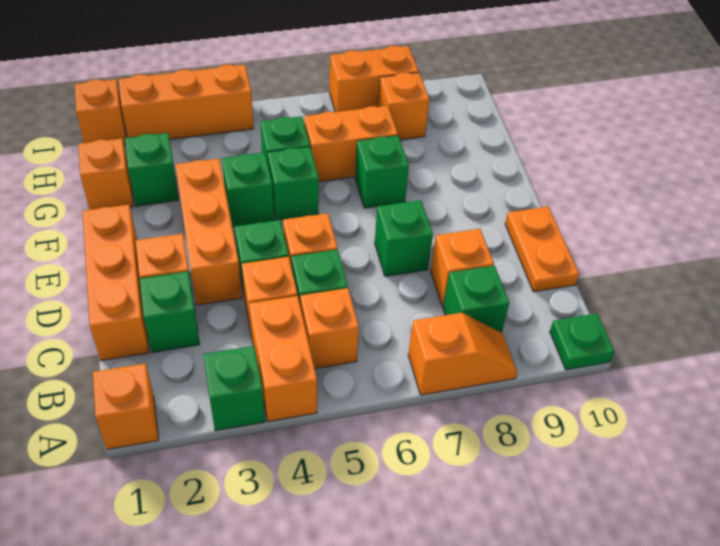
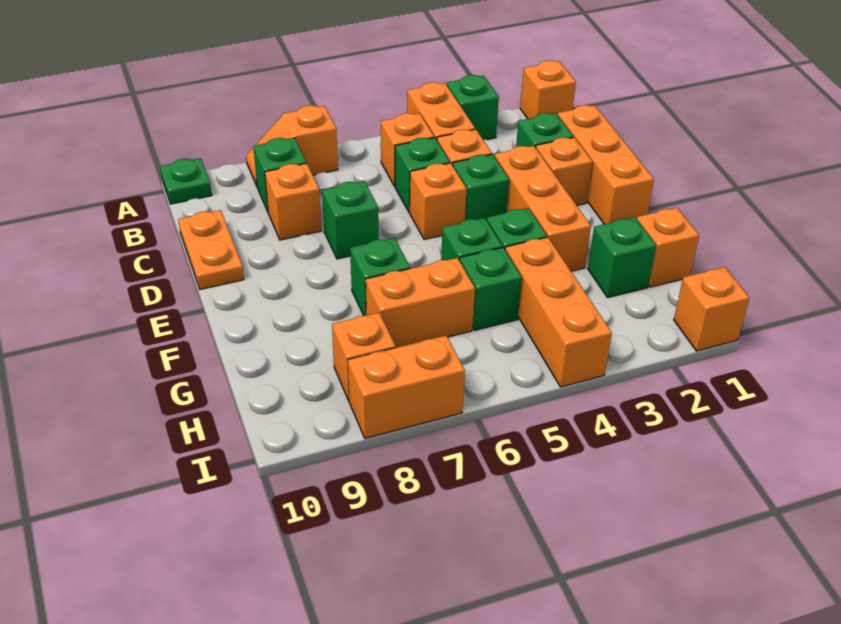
orange 1x3 brick [119,65,254,139] -> orange 1x3 brick turned to [505,237,612,387]

